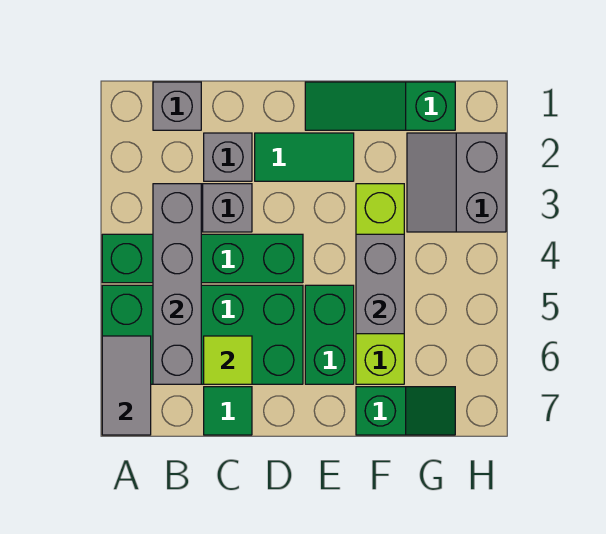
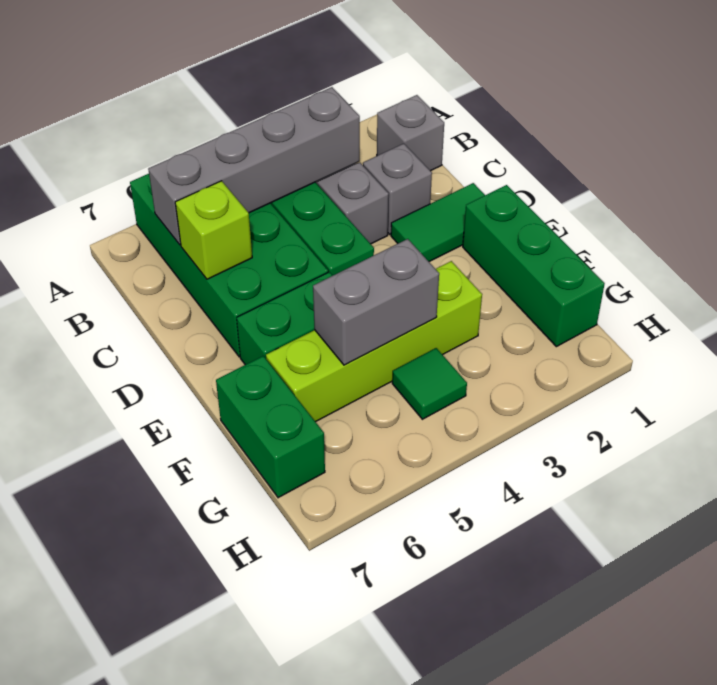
grey 1x2 tile [102,336,151,435] -> none
lime 1x1 tile [204,336,252,384] -> lime 1x1 brick [175,181,252,279]
green 1x1 tile [204,387,252,435] -> green 1x1 tile moved to [392,348,467,419]
green 1x2 tile [255,133,354,181] -> green 1x2 tile turned to [391,183,485,262]
green 1x3 slope [305,82,455,130] -> green 1x3 brick [463,185,605,347]
green 1x2 slope [356,387,455,435] -> green 1x2 brick [216,356,325,498]
grey 2x2 slope [407,133,506,232] -> none

